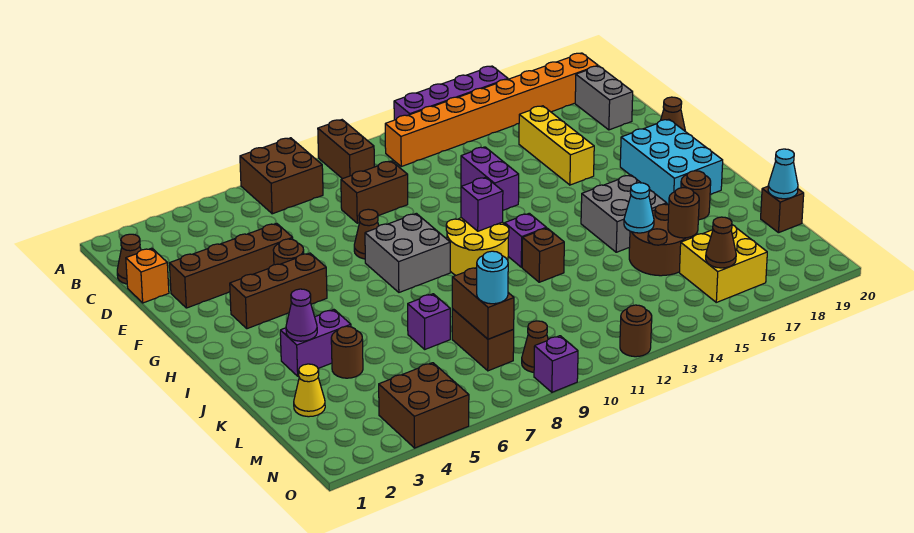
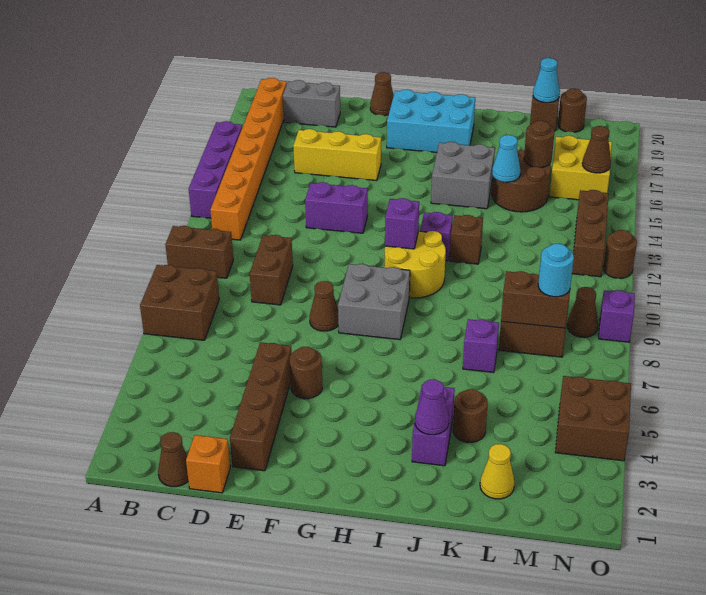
brown 1x3 brick [230,253,327,329] -> brown 1x3 brick moved to [572,190,609,277]
brown 1x1 round brick [681,171,711,220] -> brown 1x1 round brick moved to [558,89,587,132]

